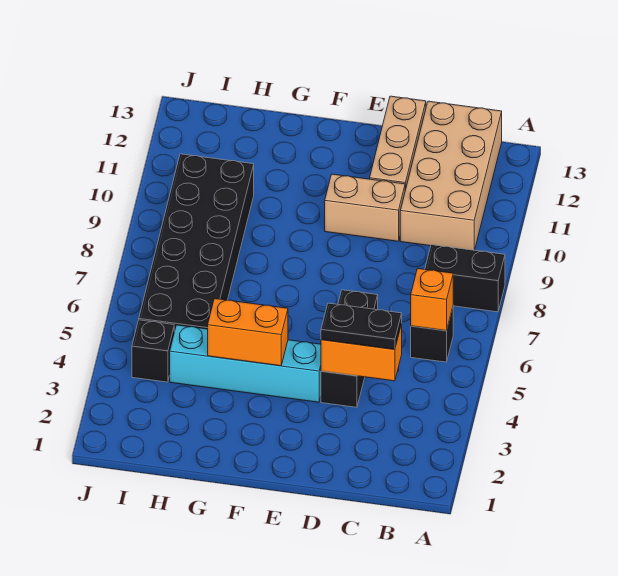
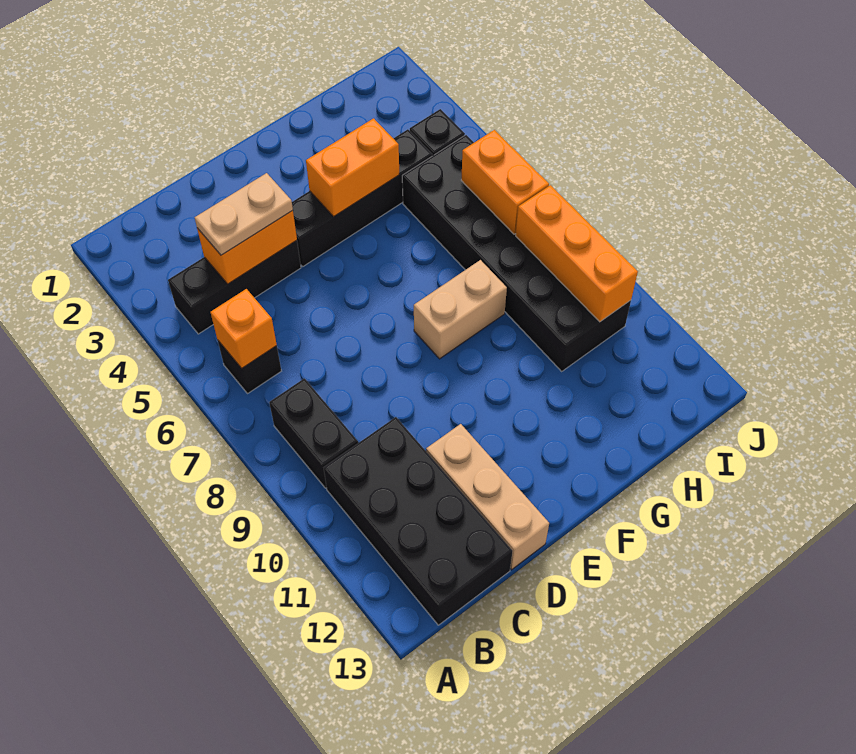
black 1x2 brick [425,245,505,312] -> black 1x2 brick turned to [269,378,358,488]
tan 2x4 brick [400,101,502,250] -> black 2x4 brick [324,417,513,625]
black 1x2 plate [321,303,402,349] -> tan 1x2 plate [194,173,293,255]
black 1x3 brick [321,290,378,407] -> black 1x3 brick turned to [168,240,301,334]
tan 1x2 brick [325,174,405,241] -> tan 1x2 brick moved to [414,260,507,359]
cyan 1x4 brick [170,325,321,402] -> black 1x4 brick [292,129,432,266]
none -> orange 1x2 brick [461,130,549,234]
none -> orange 1x3 brick [516,185,638,322]

